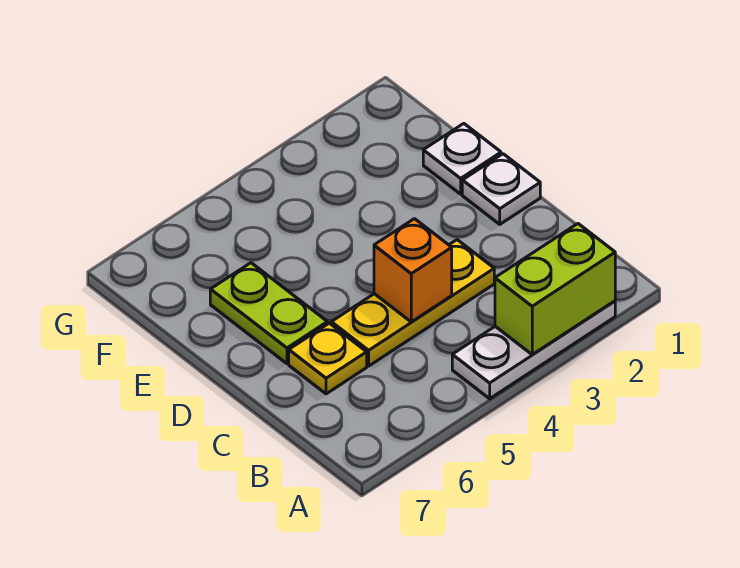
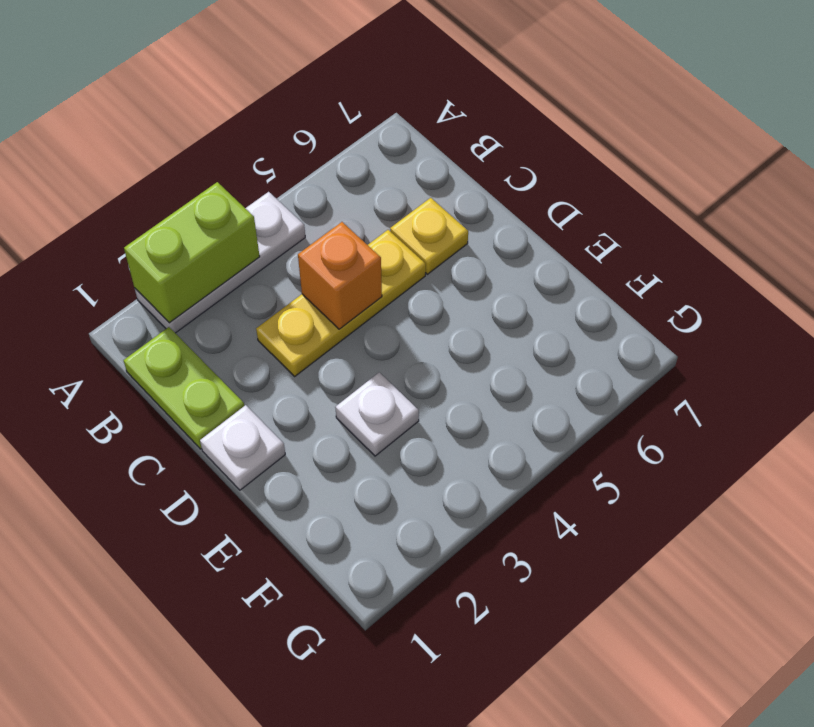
lime 1x2 plate [210,263,327,364] -> lime 1x2 plate moved to [124,327,244,449]
white 1x1 plate [423,124,501,194] -> white 1x1 plate moved to [335,372,419,456]

